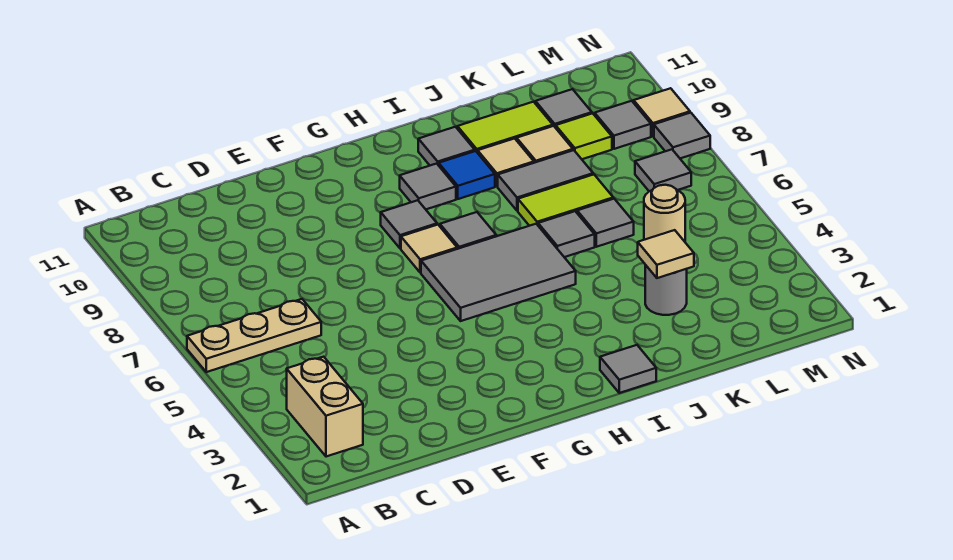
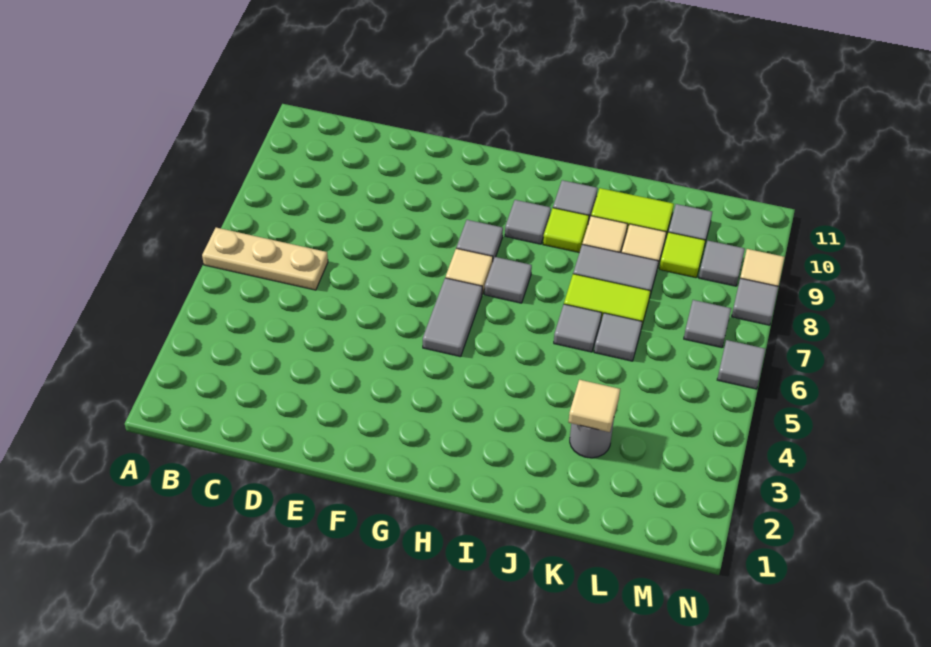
tan 1x2 brick [287,357,363,457] -> none
grey 2x3 tile [421,224,576,321] -> grey 1x2 tile [423,278,482,357]
grey 1x1 tile [600,345,656,393] -> grey 1x1 tile moved to [717,340,765,389]
blue 1x1 tile [439,151,495,199] -> lime 1x1 tile [543,208,589,253]
tan 1x1 round brick [644,185,685,242] -> none

